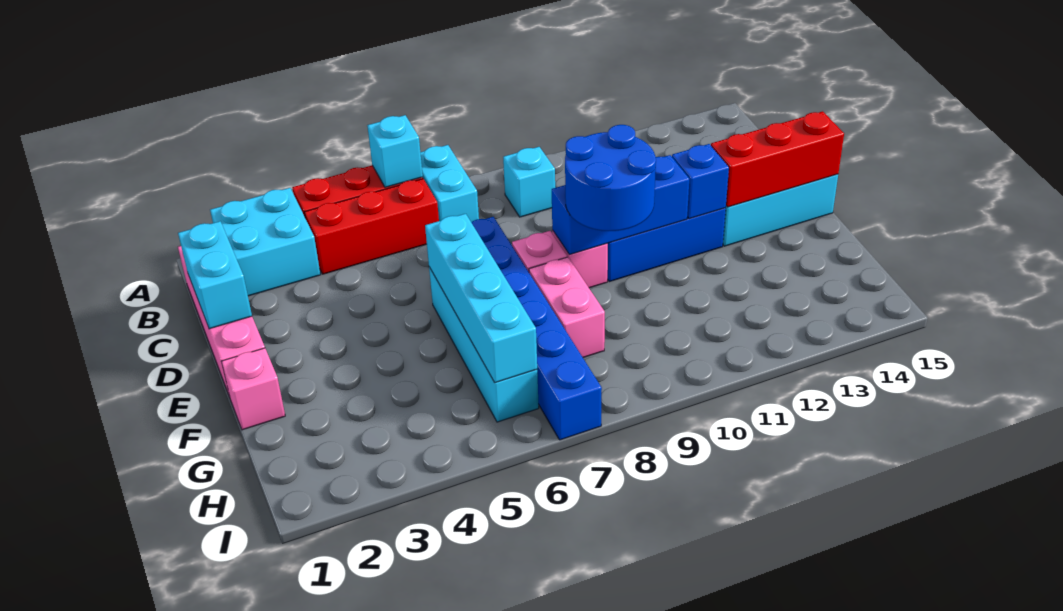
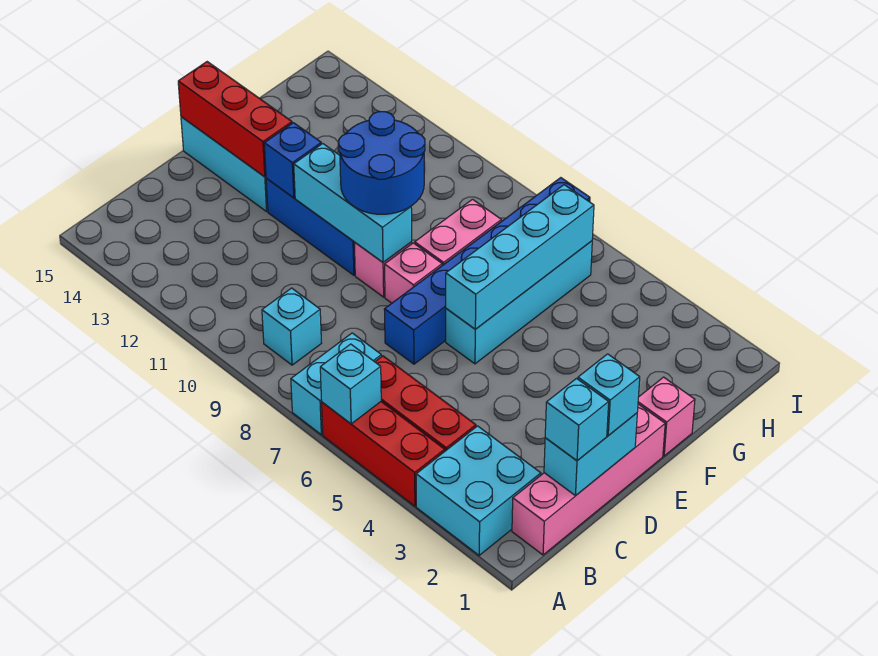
none -> cyan 1x1 brick [545,379,609,461]
none -> cyan 1x1 brick [578,354,640,436]
blue 1x3 brick [552,155,689,254] -> cyan 1x3 brick [294,144,412,262]

